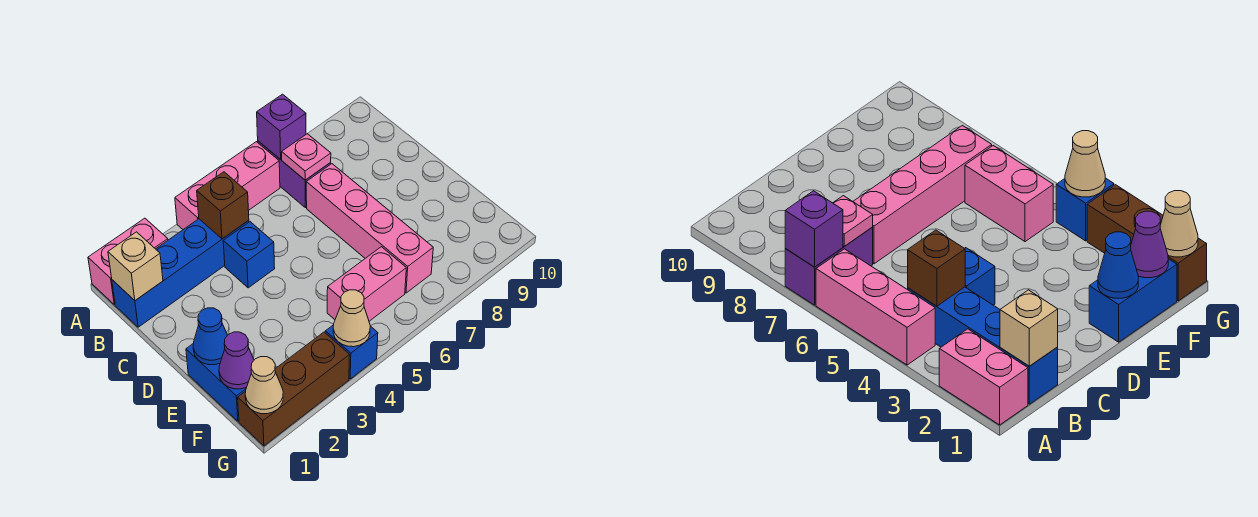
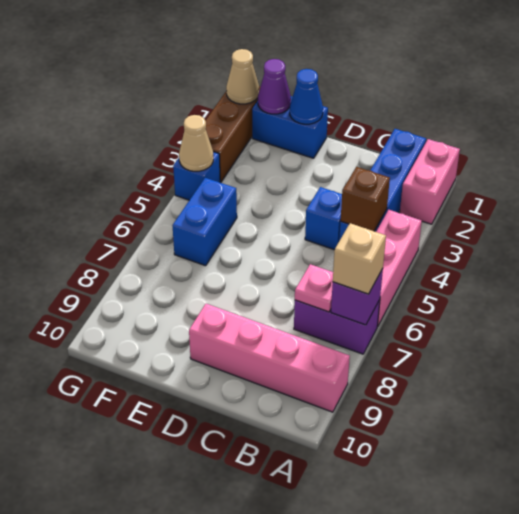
tan 1x1 brick [108,232,163,300] -> tan 1x1 brick moved to [333,223,386,294]
pink 1x4 brick [306,164,433,293] -> pink 1x4 brick moved to [189,304,350,412]
pink 1x2 brick [327,247,406,321] -> blue 1x2 brick [172,178,237,266]

